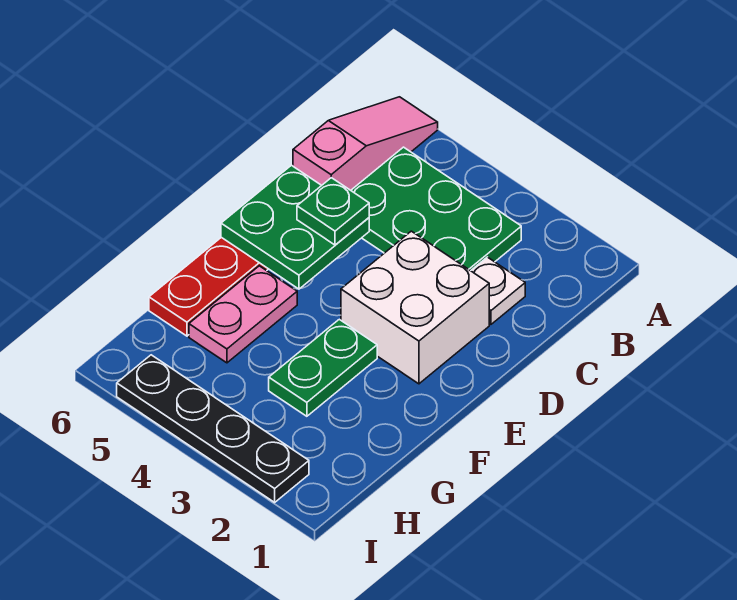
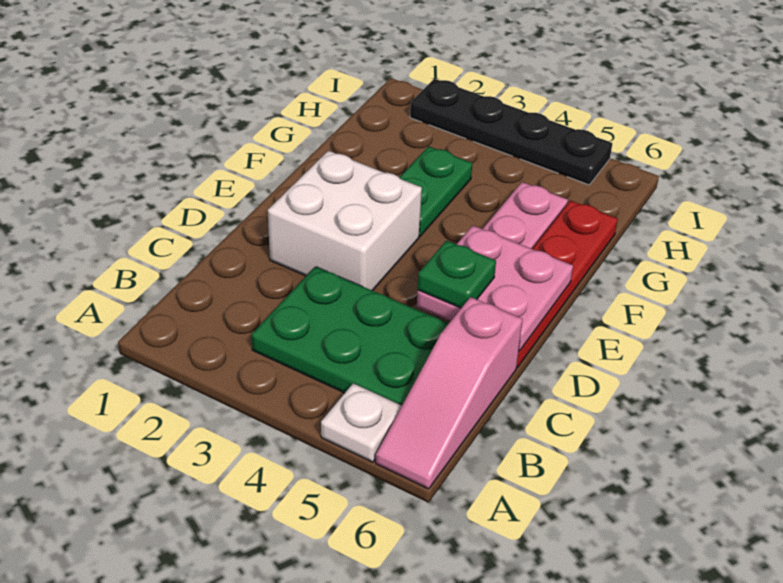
white 1x1 plate [471,257,525,324] -> white 1x1 plate moved to [321,383,402,462]
green 2x2 plate [221,165,369,289] -> pink 2x2 plate [417,226,573,351]

